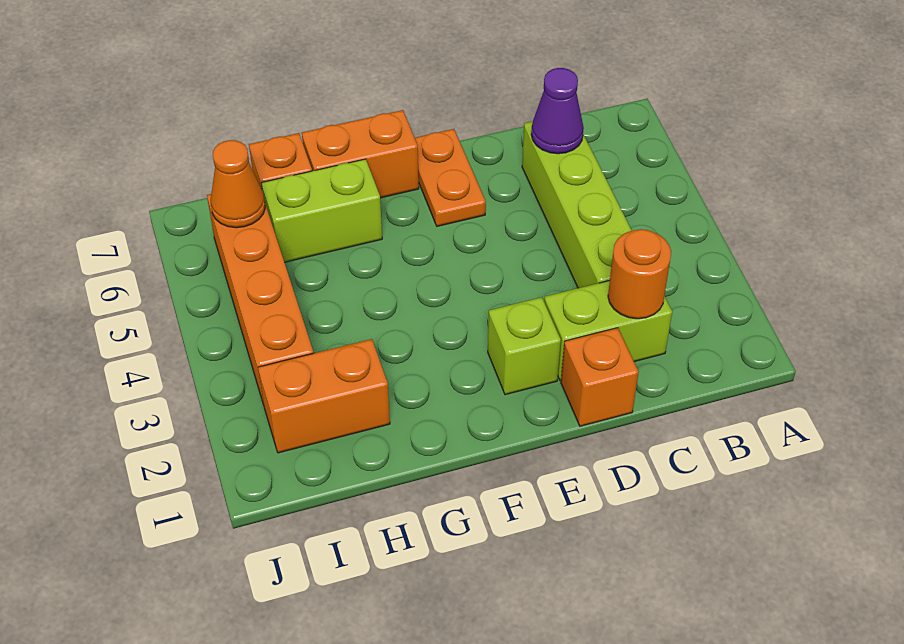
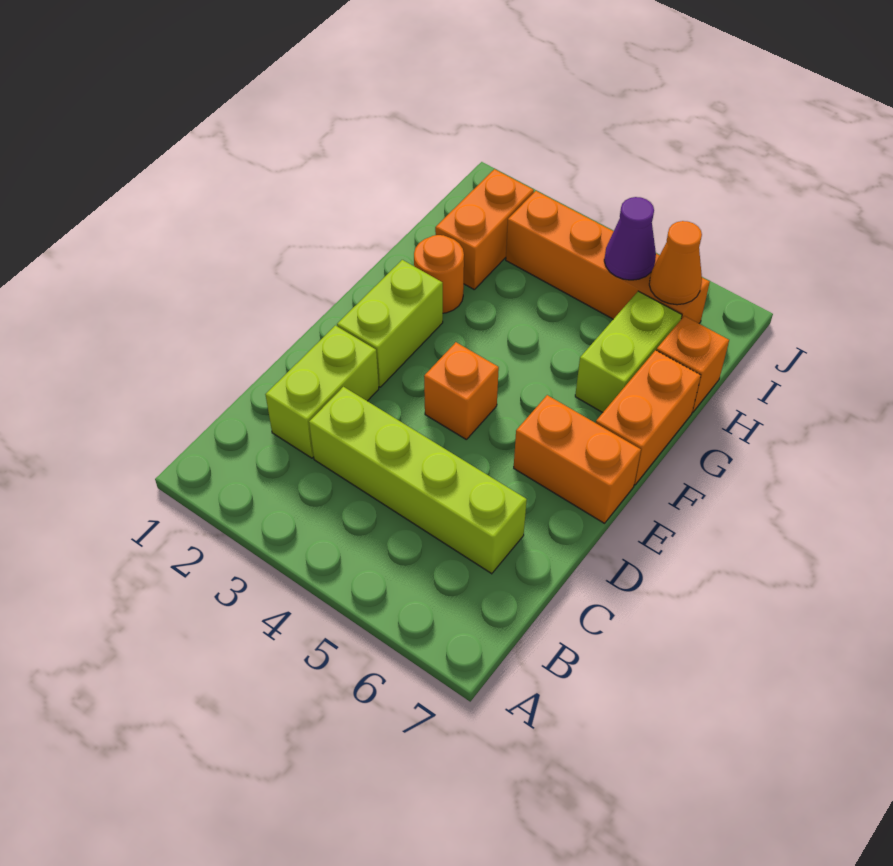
orange 1x1 round brick [608,229,671,319] -> orange 1x1 round brick moved to [414,235,464,313]
purple 1x1 cone [531,68,584,154] -> purple 1x1 cone moved to [604,197,656,280]
orange 1x1 brick [561,328,639,426] -> orange 1x1 brick moved to [424,342,499,440]
lime 1x1 brick [488,297,561,395] -> lime 1x2 brick [337,260,443,387]
orange 1x2 plate [415,129,486,226] -> orange 1x2 brick [514,395,641,523]

